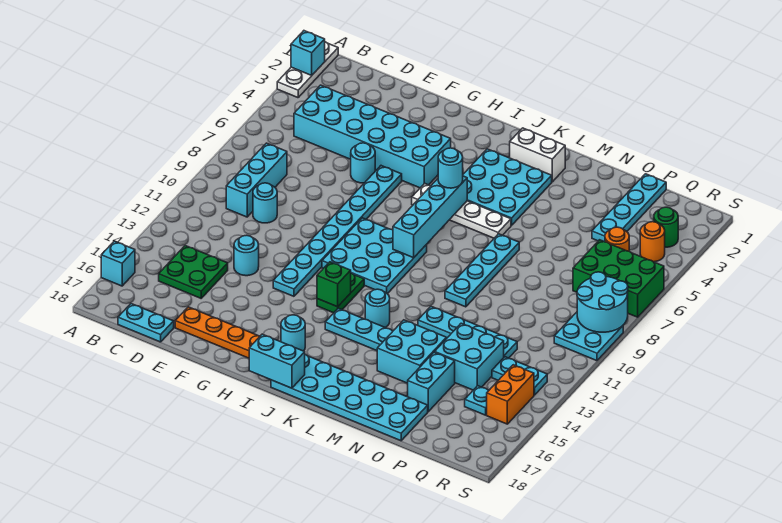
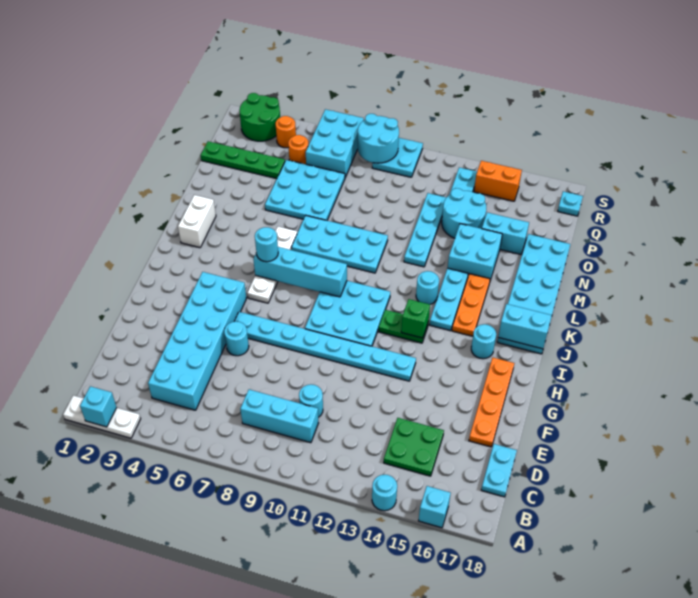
cyan 1x1 round brick [234,235,259,276] -> cyan 1x1 round brick moved to [372,475,397,511]
cyan 1x2 brick [249,334,305,388] -> cyan 1x2 brick turned to [498,304,552,349]
cyan 3x3 plate [463,149,552,225] -> cyan 3x3 plate moved to [265,160,345,220]
none -> orange 1x3 plate [452,274,490,336]
cyan 1x4 plate [445,234,519,307] -> cyan 2x4 plate [291,215,388,273]
cyan 2x2 brick [435,323,504,390] -> cyan 2x2 round brick [442,188,486,238]
cyan 1x4 plate [592,174,666,242] -> green 1x4 plate [201,141,285,179]
green 2x3 brick [573,240,664,317] -> cyan 2x3 brick [306,109,364,177]
cyan 1x1 plate [465,386,489,415] -> cyan 1x1 plate moved to [558,191,583,216]
green 1x1 round brick [654,207,678,247] -> green 2x2 round brick [239,93,280,141]

